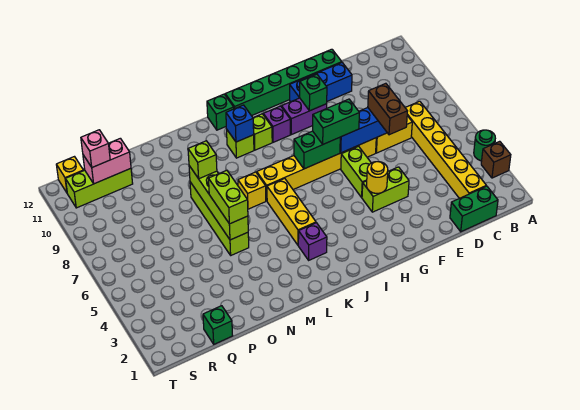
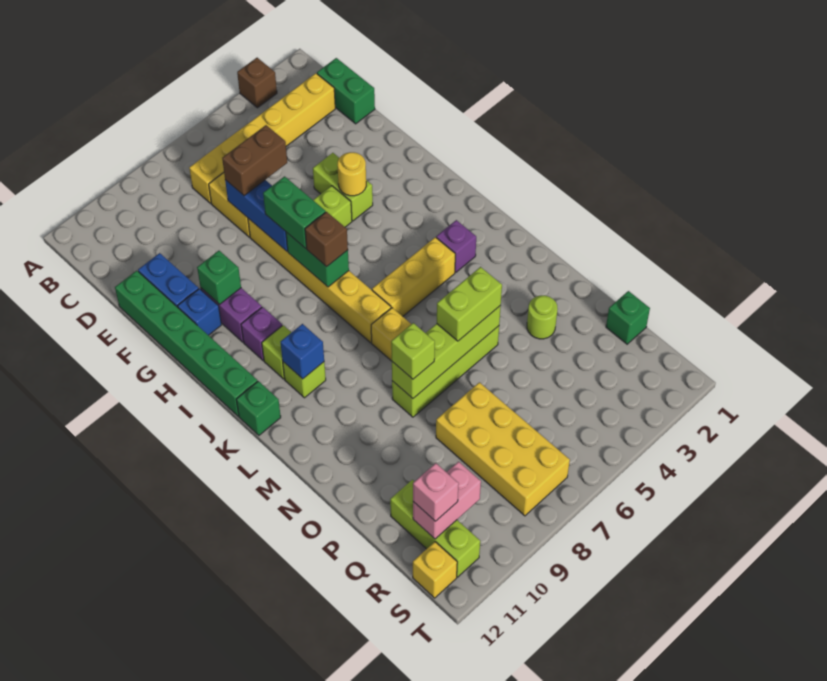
green 1x1 round brick [474,130,495,161] -> none
none -> brown 1x1 brick [305,212,348,267]
none -> lime 1x1 round brick [527,295,558,339]
none -> yellow 2x4 brick [436,382,570,516]
pink 1x2 brick [83,138,131,184] -> pink 1x2 brick turned to [413,462,481,539]

